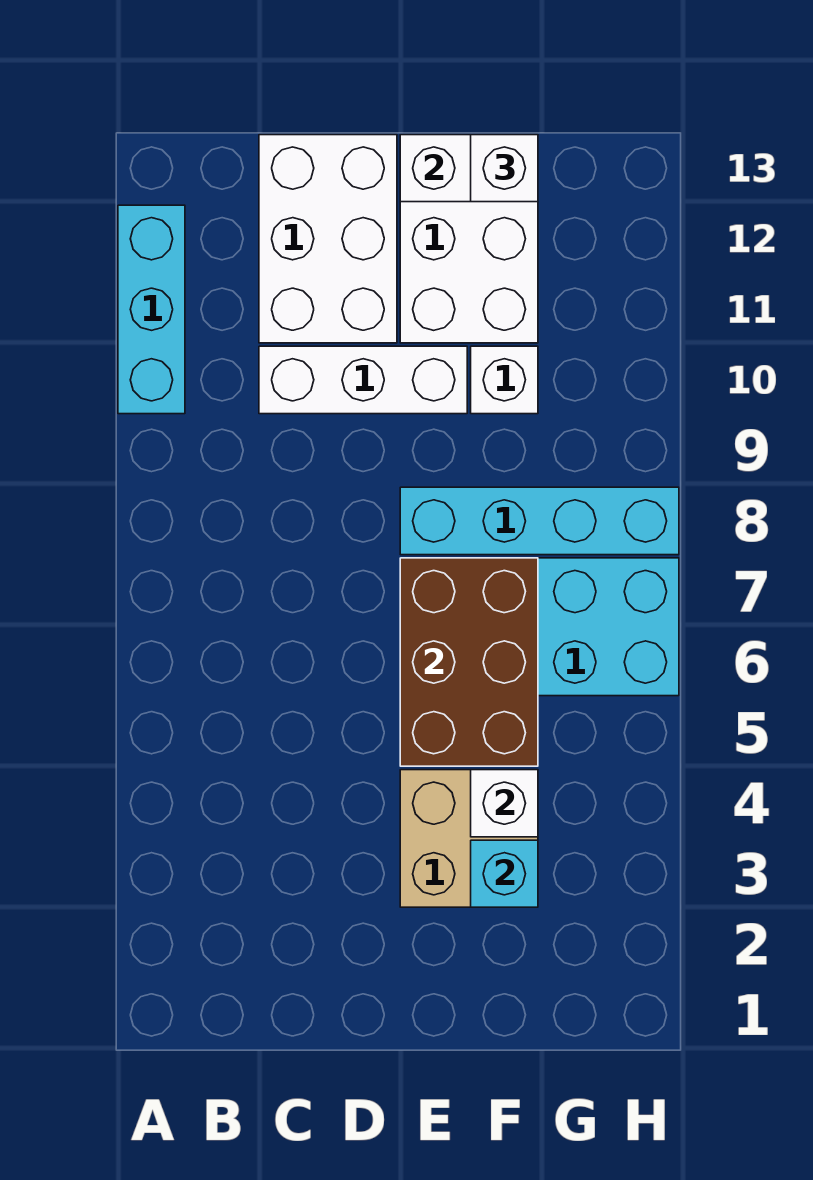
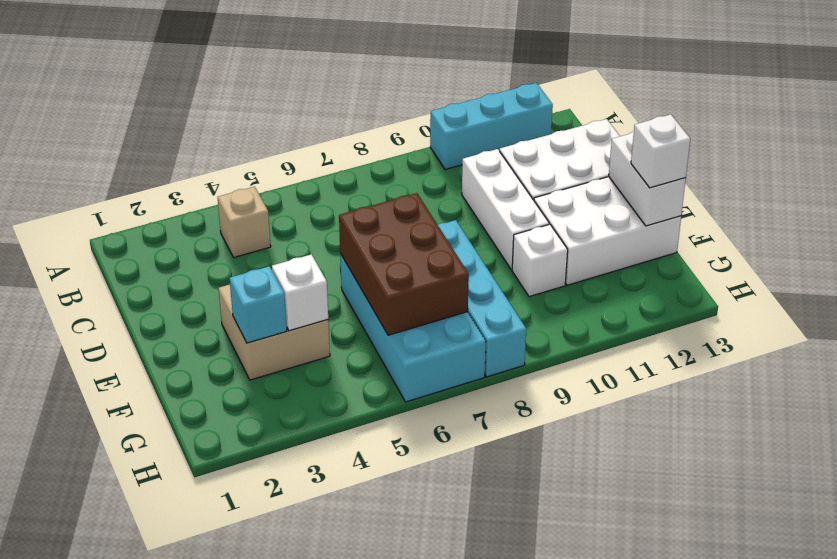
none -> tan 1x1 brick [218,187,271,257]
brown 2x3 brick [400,558,538,766] -> brown 2x3 brick turned to [339,193,469,335]

